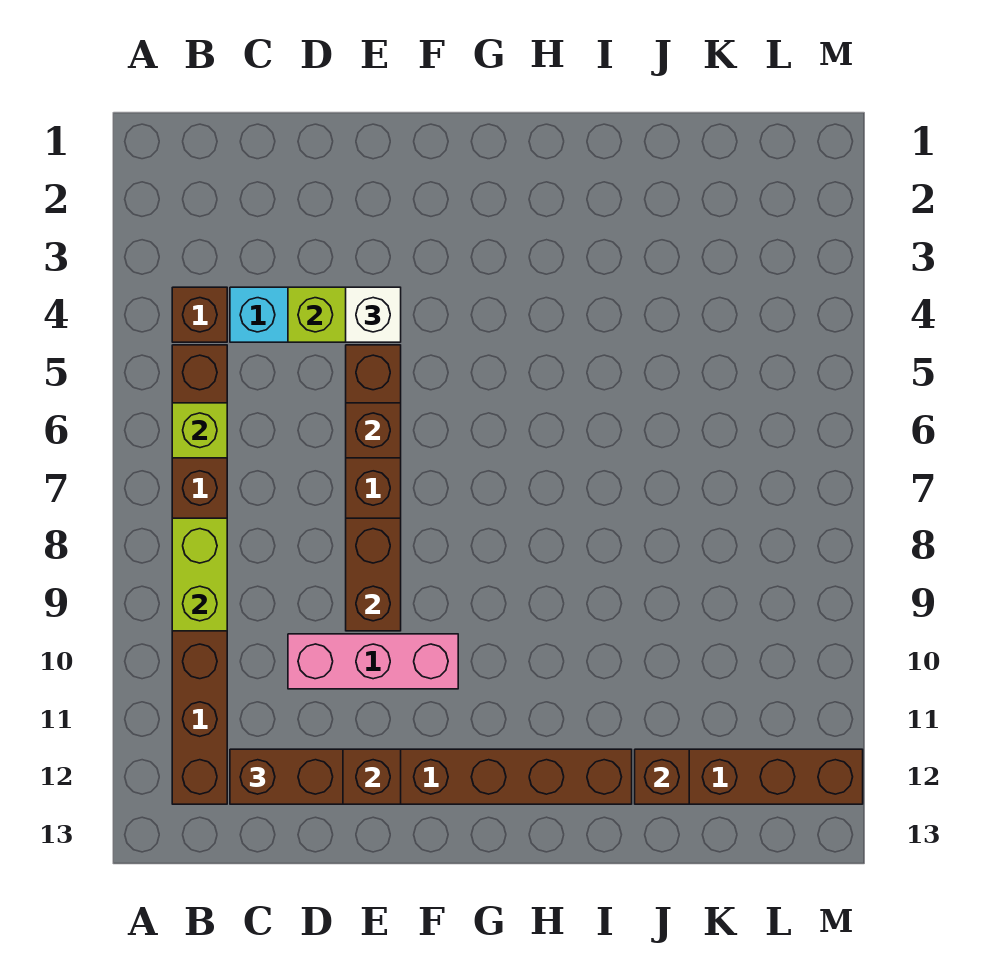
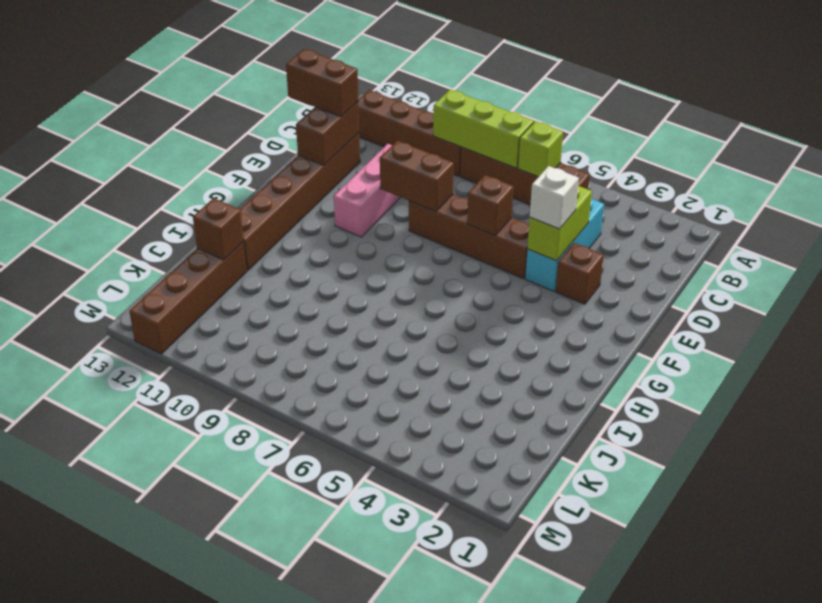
brown 1x1 brick [172,287,227,342] -> brown 1x1 brick moved to [556,243,604,304]
lime 1x2 brick [172,518,227,631] -> lime 1x3 brick [433,90,534,168]
brown 1x2 brick [230,749,343,804] -> brown 1x2 brick turned to [286,49,358,117]

